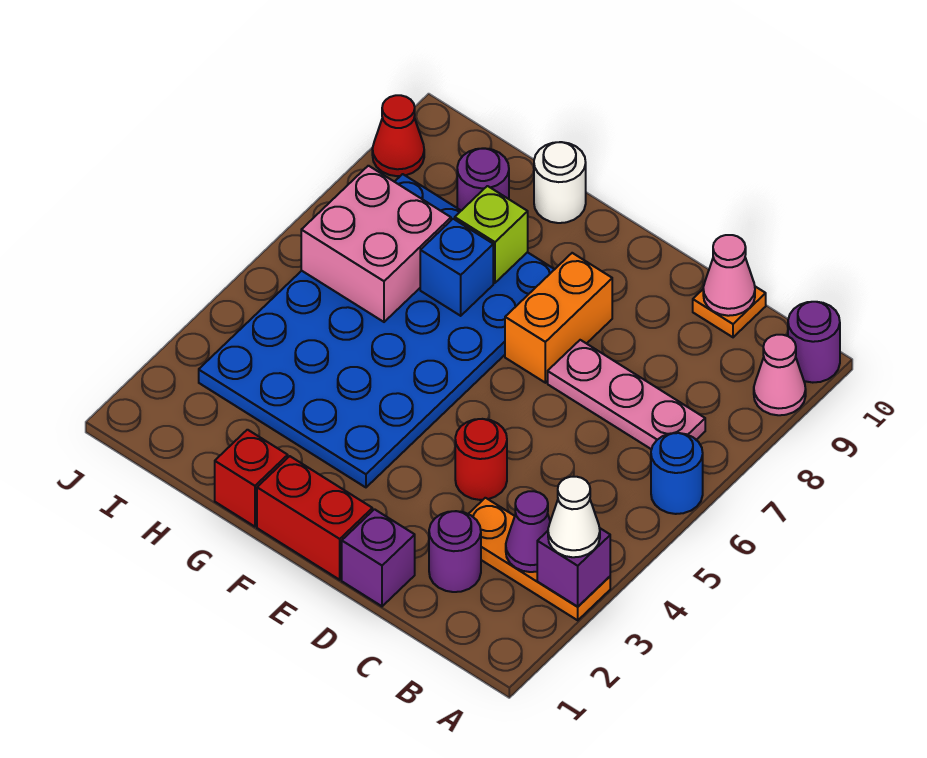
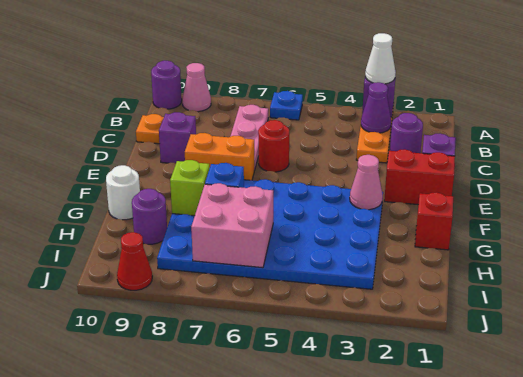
blue 1x1 round brick [651,433,703,514] -> blue 1x1 plate [270,91,303,120]
pink 1x1 cone [703,235,755,316] -> pink 1x1 cone moved to [350,155,383,210]
red 1x1 round brick [455,419,507,500] -> red 1x1 round brick moved to [258,120,289,172]
none -> purple 1x1 brick [159,112,196,163]
red 1x2 brick [257,456,372,580] -> red 1x2 brick turned to [384,149,455,205]

